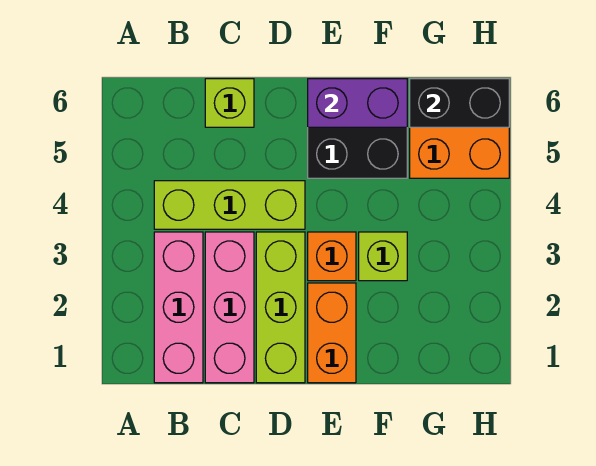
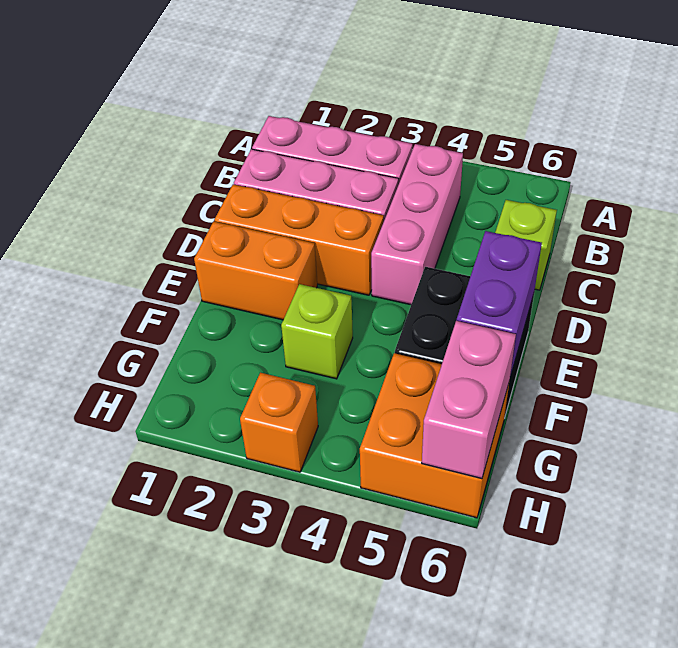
lime 1x3 brick [154,181,305,229] -> pink 1x3 brick [371,144,463,305]
lime 1x3 brick [256,232,305,383] -> orange 1x3 brick [215,184,384,295]
orange 1x1 brick [308,232,356,281] -> orange 1x1 brick moved to [240,373,318,472]
black 1x2 brick [410,79,509,127] -> pink 1x2 brick [422,321,516,479]

